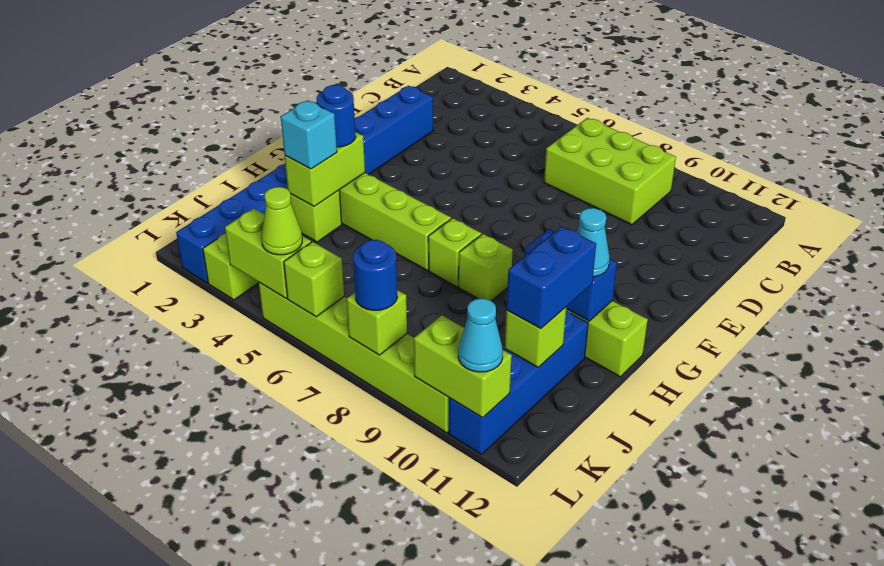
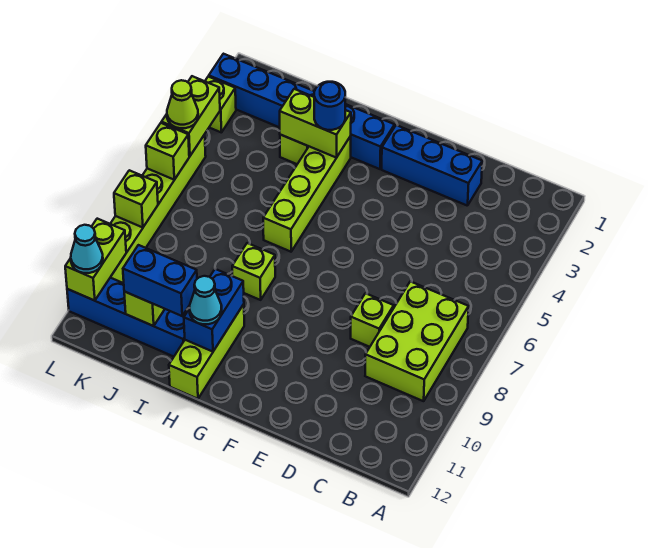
lime 1x1 brick [428,218,481,287] -> lime 1x1 brick moved to [351,293,394,347]
cyan 1x1 brick [281,100,337,169] -> none
blue 1x1 round brick [353,240,397,310] -> none

